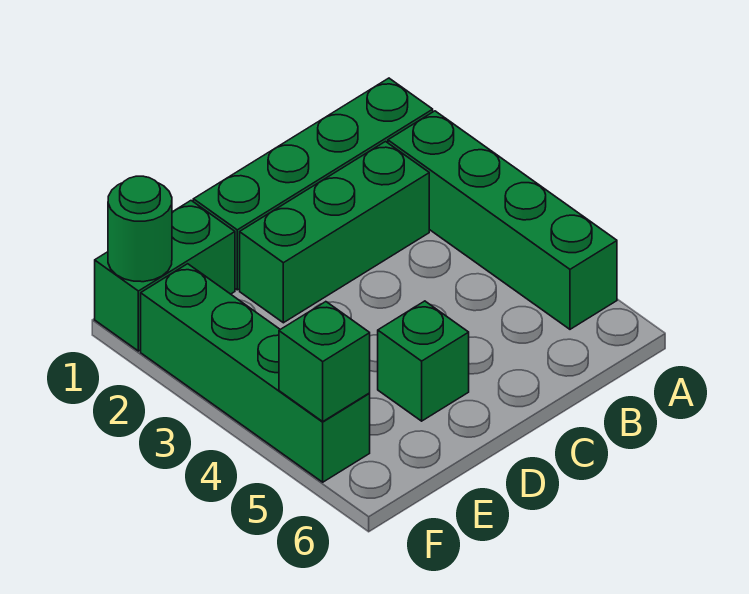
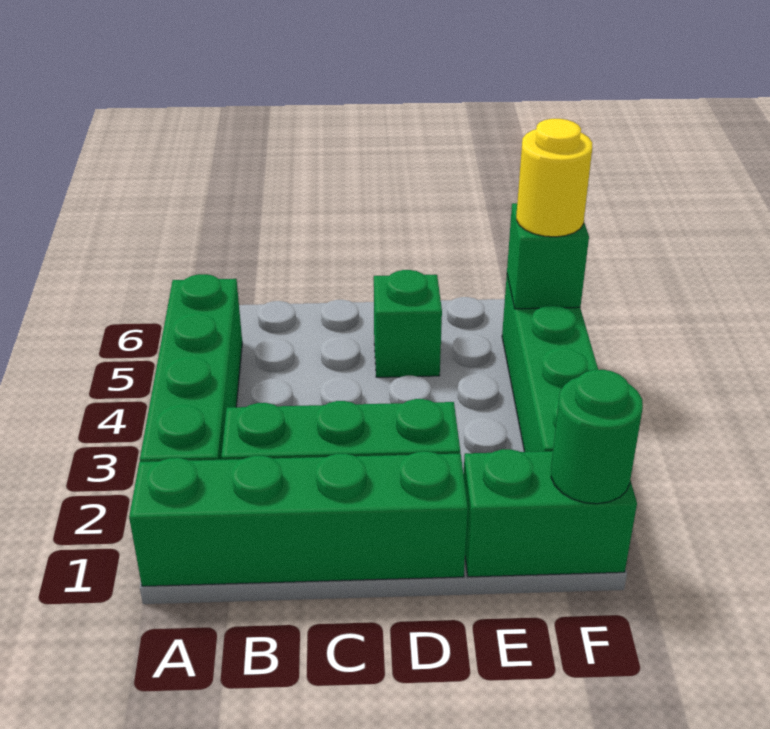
none -> yellow 1x1 round brick [516,119,592,237]

